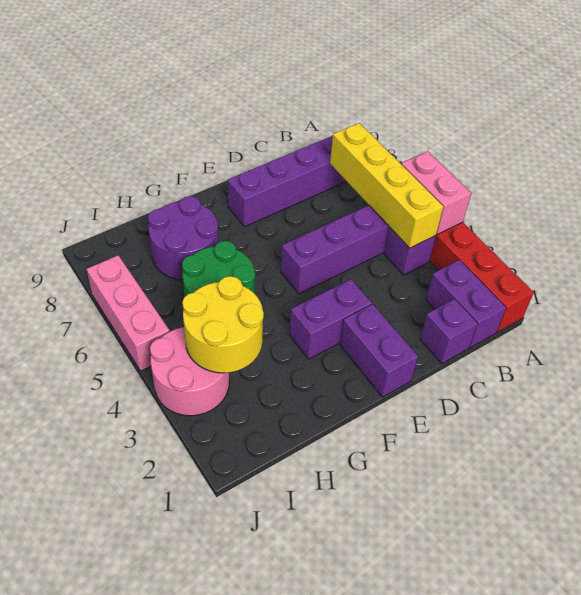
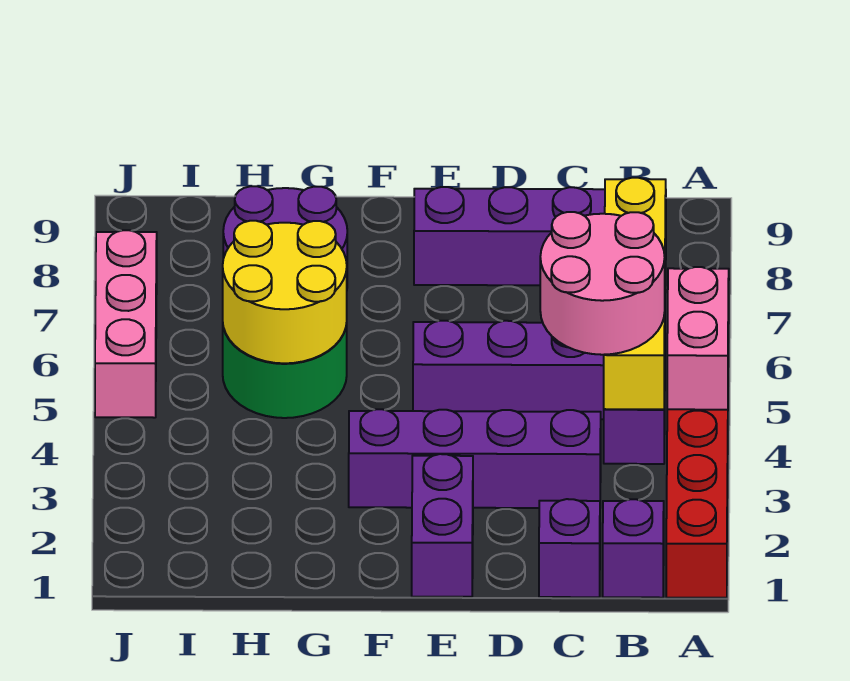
purple 1x2 brick [426,260,506,348] -> purple 1x1 brick [603,499,664,598]
purple 1x2 brick [289,279,372,359] -> purple 1x4 brick [349,409,601,508]
yellow 2x2 round brick [182,276,264,373] -> yellow 2x2 round brick moved to [223,221,347,363]
pink 2x2 round brick [150,327,229,416] -> pink 2x2 round brick moved to [540,212,665,355]

